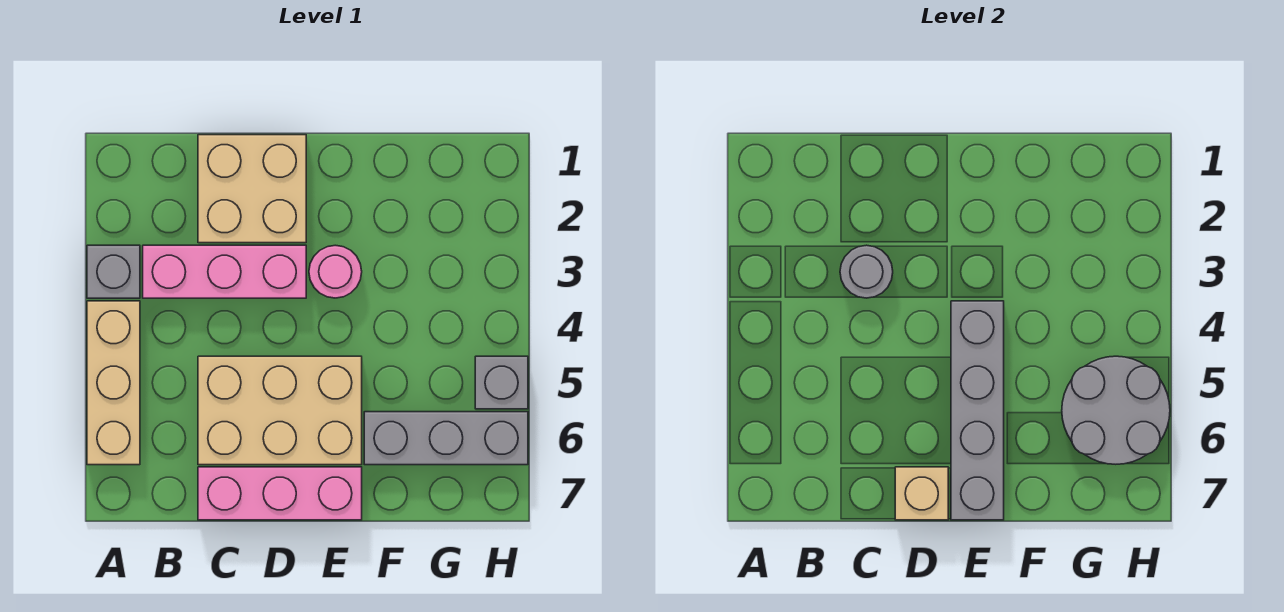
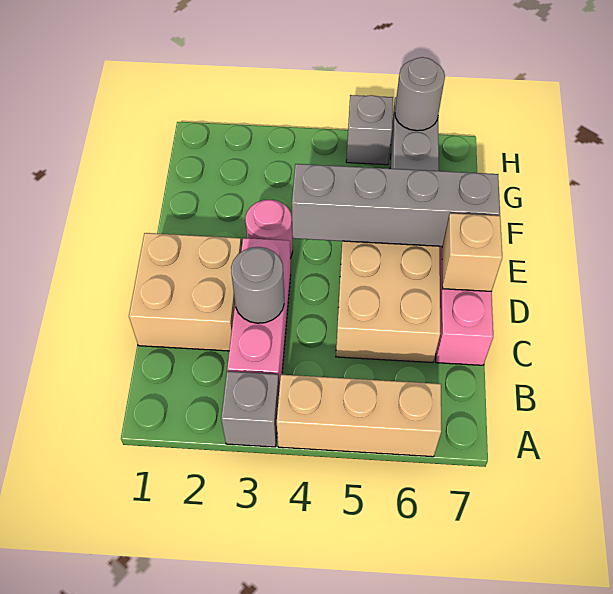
grey 2x2 round brick [1062,356,1170,464] -> grey 1x1 round brick [395,57,445,131]

